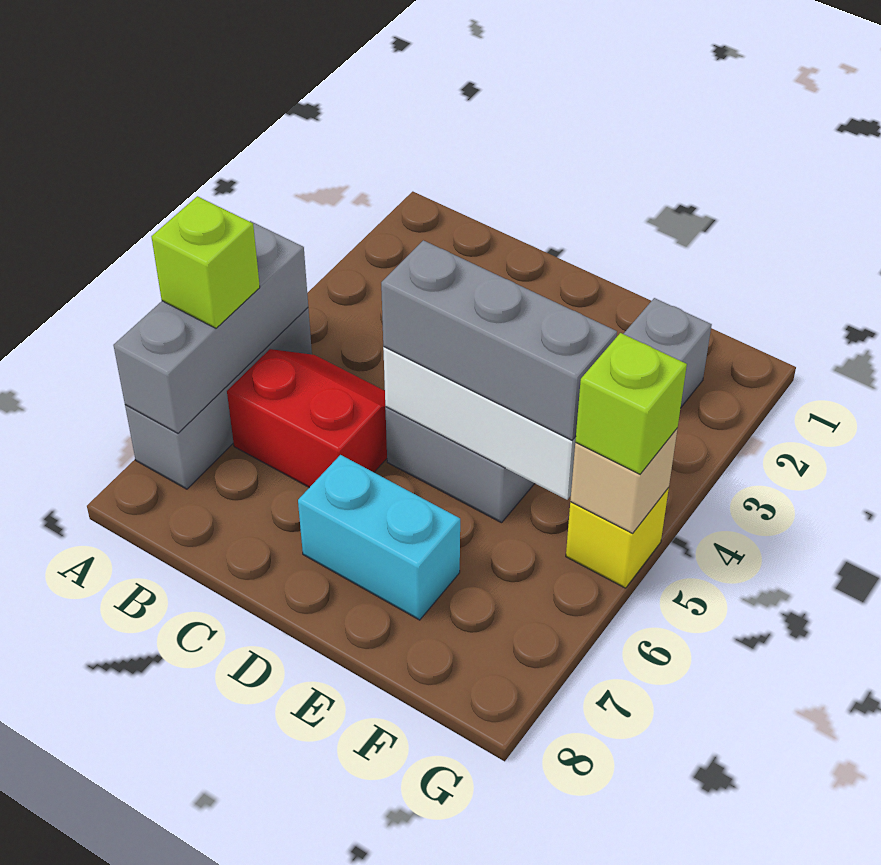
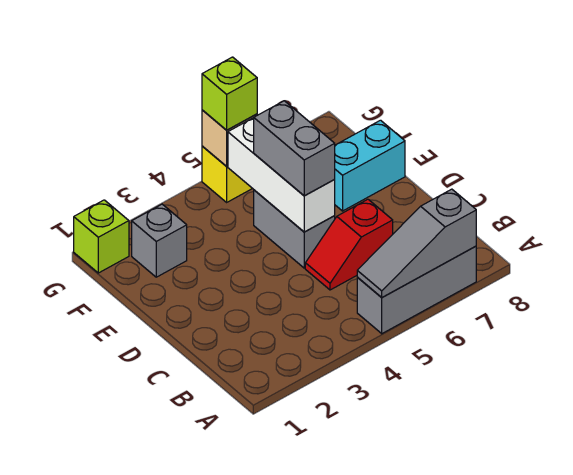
grey 1x3 brick [113,221,308,433] -> grey 1x3 slope [357,189,476,297]
lime 1x1 brick [151,196,260,328] -> lime 1x1 brick moved to [74,200,129,273]
red 2x2 slope [227,349,387,488] -> red 1x2 slope [305,199,393,290]
grey 1x3 brick [381,240,617,440] -> grey 1x2 brick [254,101,335,196]
cyan 1x2 brick [298,455,460,620] -> cyan 1x2 brick turned to [335,120,405,211]

